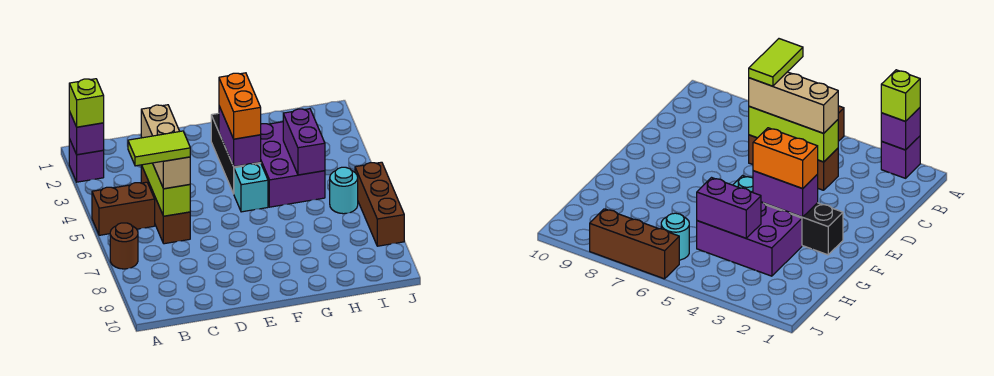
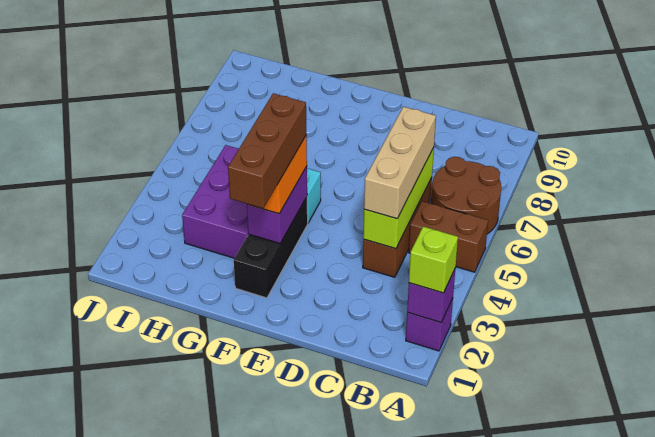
brown 1x1 round brick [110,223,138,269] -> brown 2x2 round brick [431,157,501,234]
lime 1x2 tile [128,131,190,166] -> none
purple 1x2 brick [283,109,325,175] -> none
cyan 1x1 round brick [330,167,358,214] -> none
brown 1x3 brick [355,162,404,246] -> brown 1x3 brick moved to [228,93,307,208]

